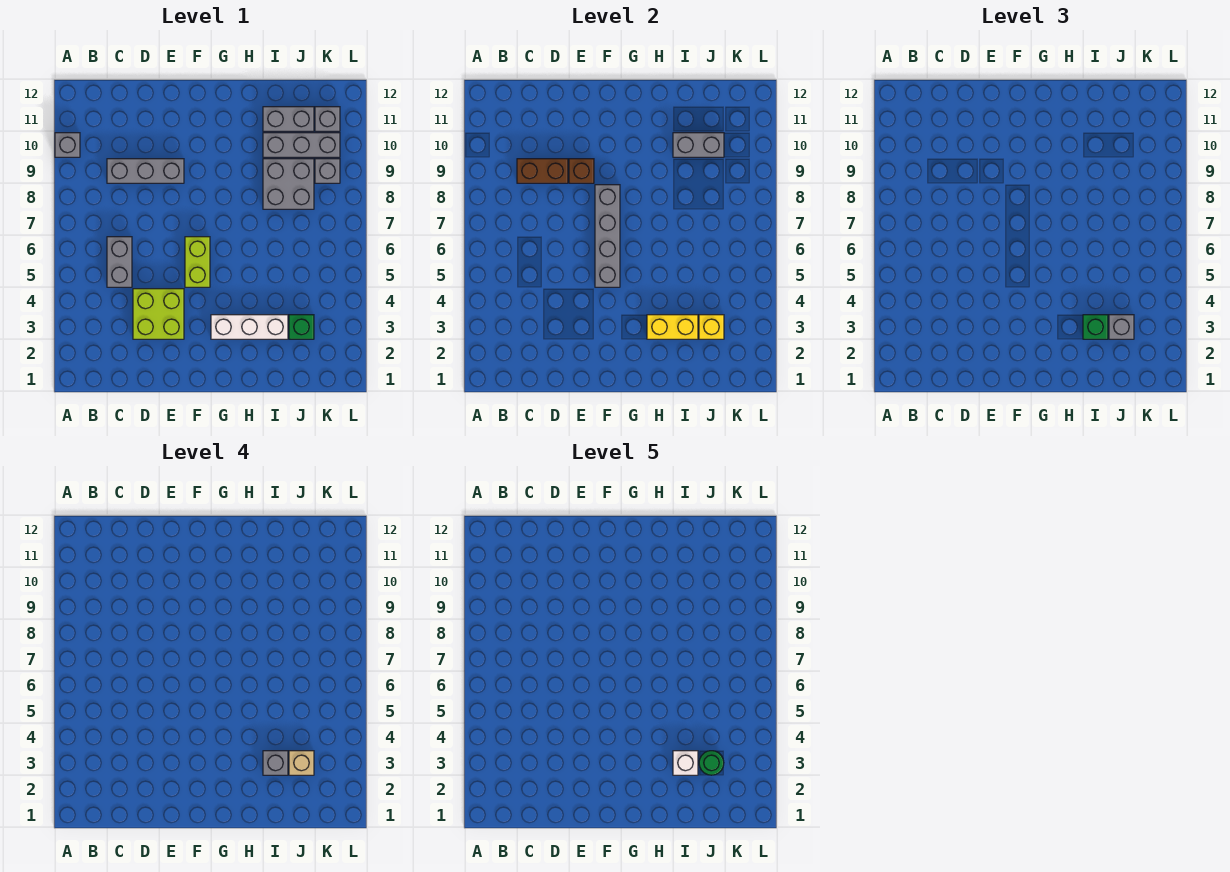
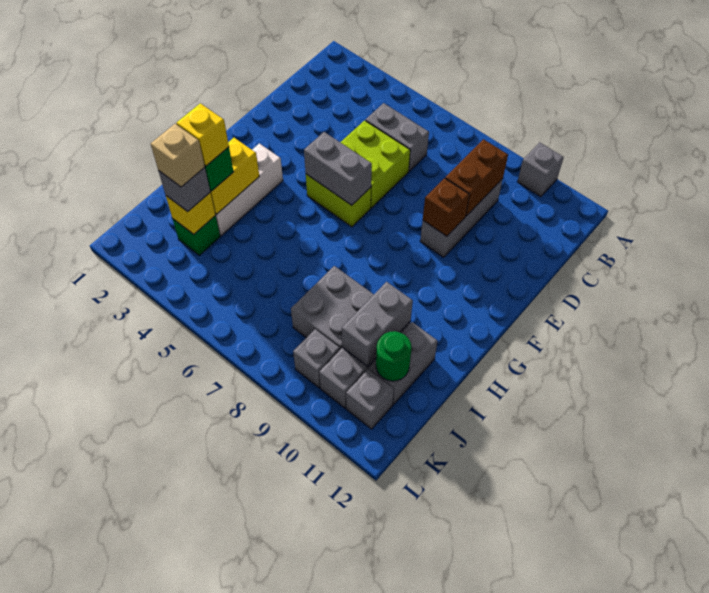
lime 2x2 brick [133,289,184,339] -> lime 2x2 brick moved to [340,120,410,208]
grey 1x4 brick [595,185,620,287] -> grey 1x2 brick [304,132,372,205]
grey 1x1 brick [263,751,288,775] -> yellow 1x1 brick [176,103,229,166]
white 1x1 brick [673,751,698,775] -> none
green 1x1 round brick [699,751,724,775] -> green 1x1 round brick moved to [376,331,412,381]

